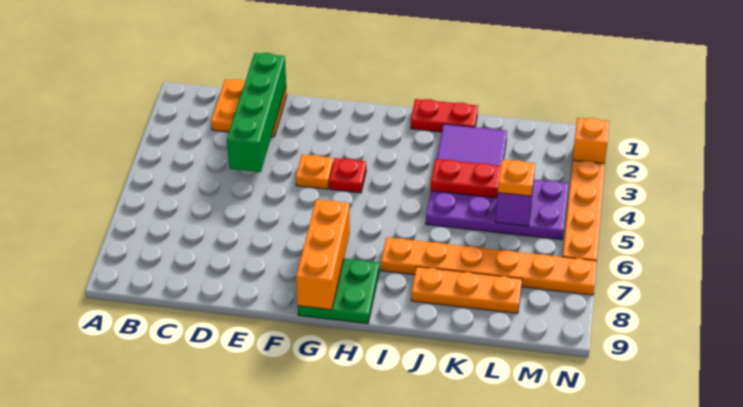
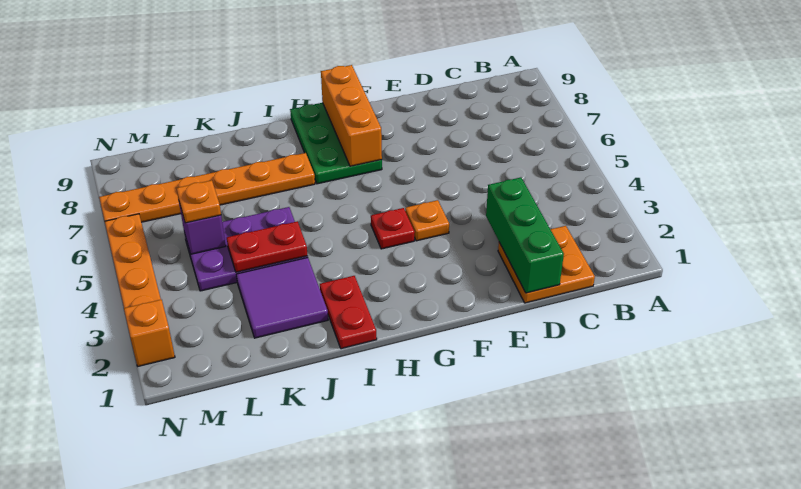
green 1x4 brick [227,53,286,172] -> green 1x3 brick [486,177,564,293]
green 2x2 plate [298,258,379,324] -> green 2x3 plate [290,103,382,184]
red 1x2 plate [411,99,478,132] -> red 1x2 plate turned to [320,276,377,349]
purple 2x4 plate [426,180,569,240] -> purple 2x3 plate [185,207,308,291]
orange 1x3 plate [411,267,522,314] -> none

